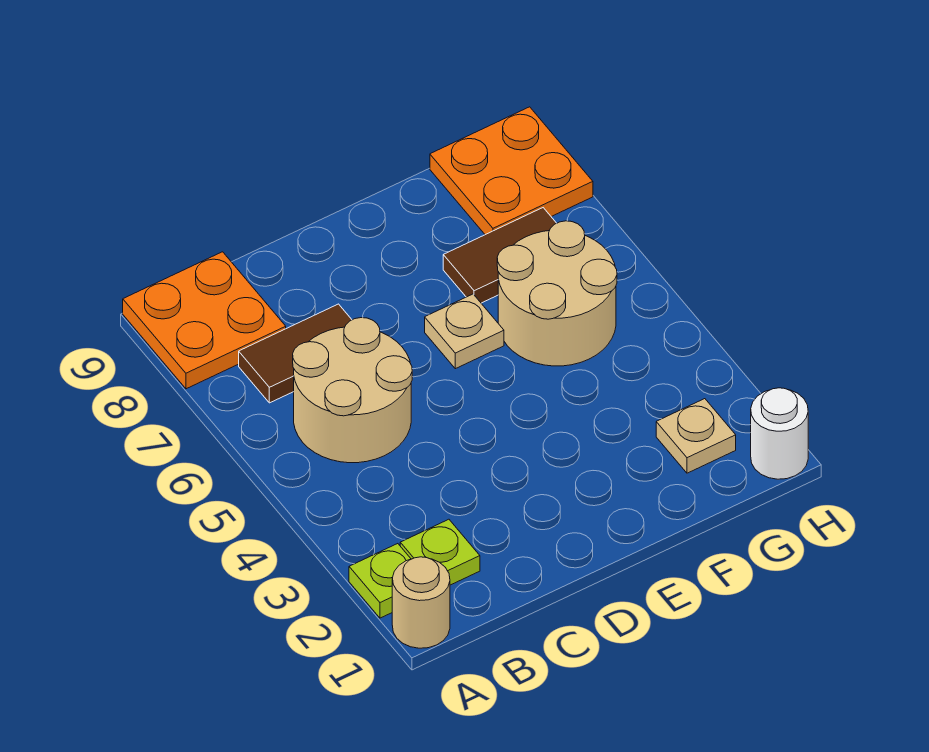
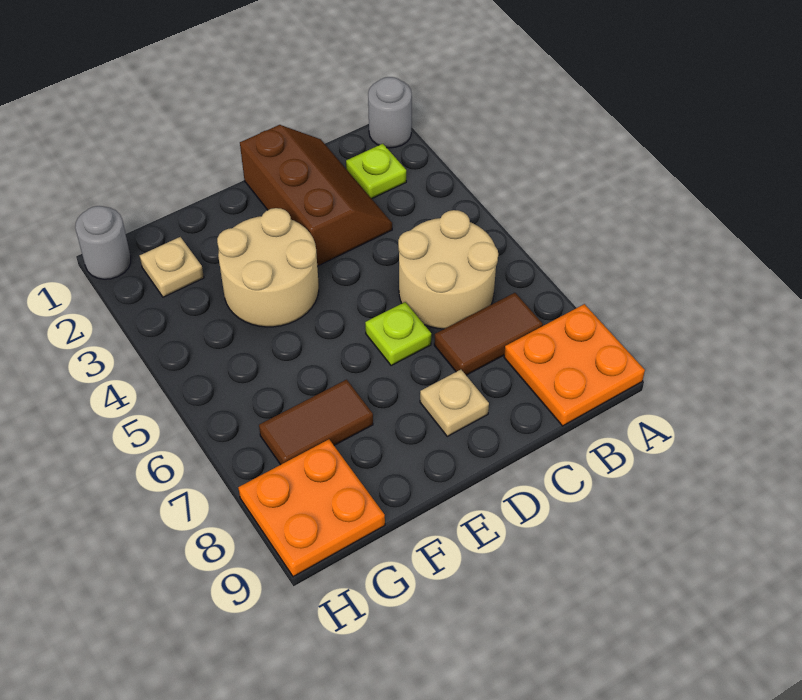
tan 1x1 round brick [392,557,450,648] -> grey 1x1 round brick [368,77,412,148]
lime 1x1 plate [349,544,411,618] -> lime 1x1 plate moved to [365,302,431,366]
none -> brown 2x3 slope [240,125,392,266]
tan 1x1 plate [425,294,504,369] -> tan 1x1 plate moved to [420,370,489,436]
tan 2x2 round brick [497,221,617,366] -> tan 2x2 round brick moved to [217,208,319,327]
white 1x1 round brick [751,388,808,479] -> grey 1x1 round brick [75,206,131,279]

